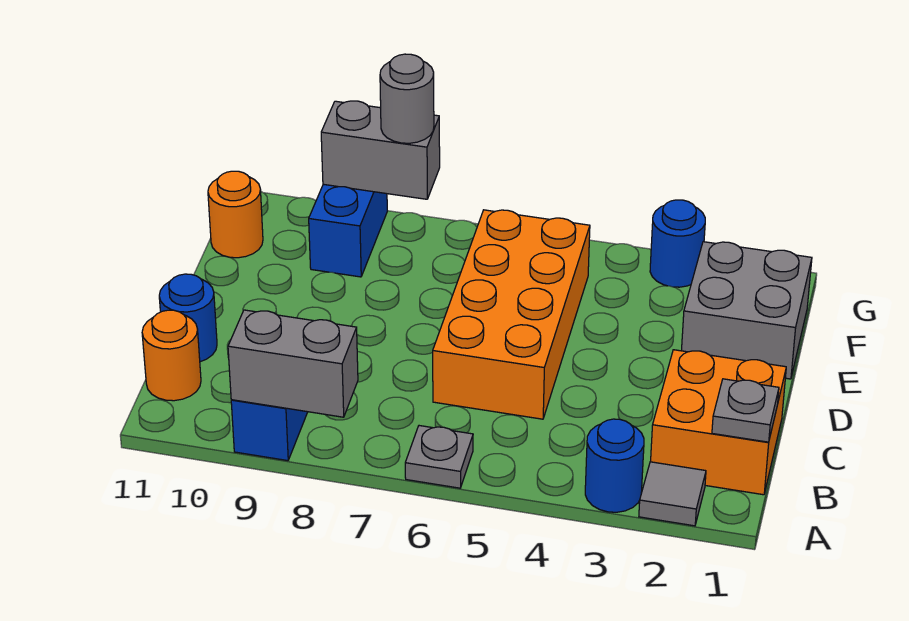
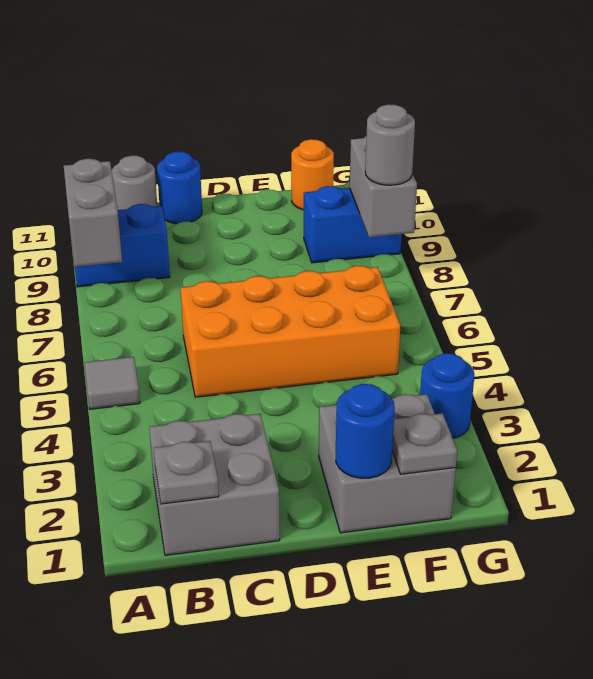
grey 1x1 tile [639,462,706,526] -> grey 1x1 tile moved to [85,357,140,409]
blue 1x1 round brick [585,419,644,512] -> blue 1x1 round brick moved to [336,384,395,478]
grey 1x1 plate [405,426,473,488] -> grey 1x1 plate moved to [392,413,457,474]
orange 2x2 brick [651,350,786,495] -> grey 2x2 brick [149,414,280,555]
orange 1x1 round brick [142,310,201,401] -> grey 1x1 round brick [112,156,157,210]

